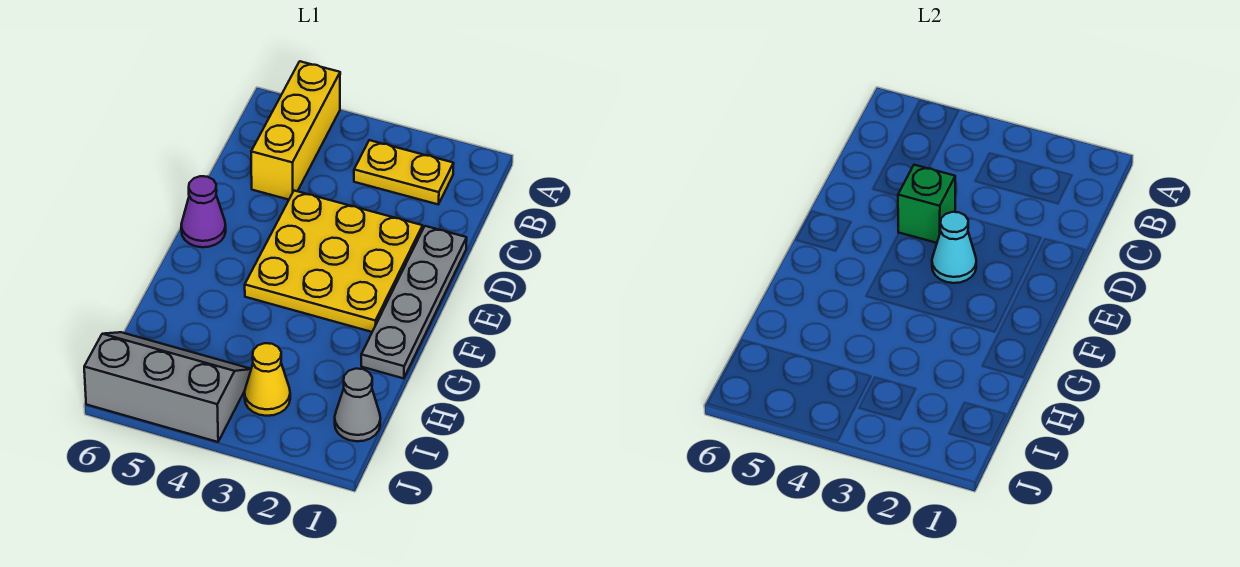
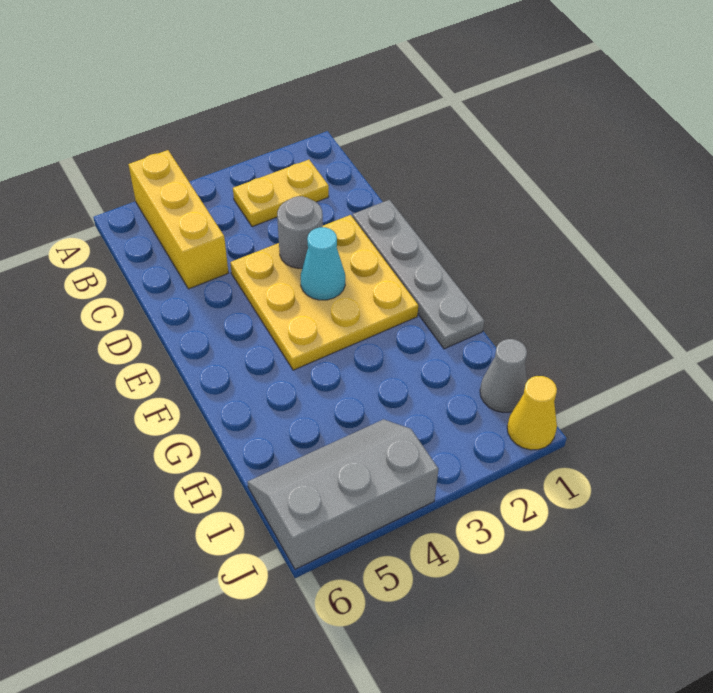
none -> grey 1x1 round brick [277,196,323,268]
green 1x1 brick [898,165,955,243] -> none
purple 1x1 cone [181,176,226,247] -> none
yellow 1x1 cone [245,343,290,416] -> yellow 1x1 cone moved to [507,376,557,450]

